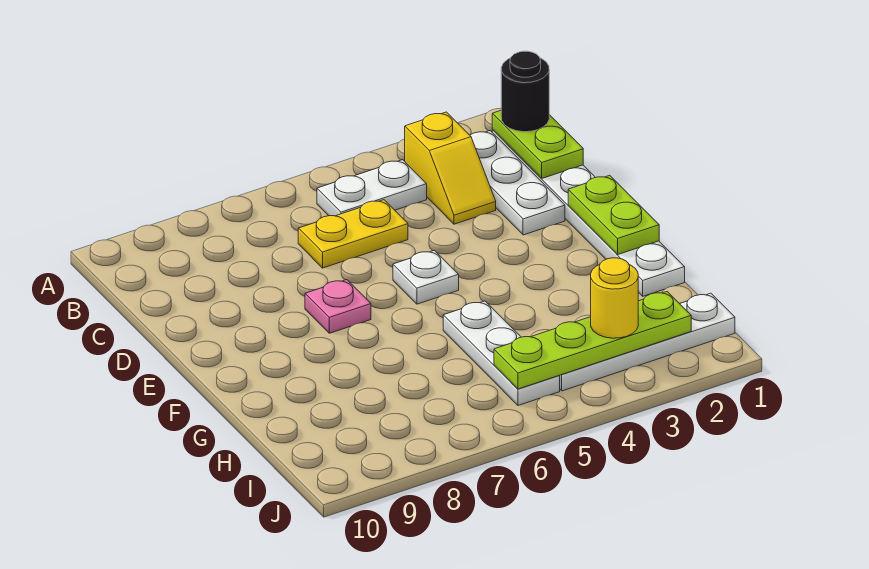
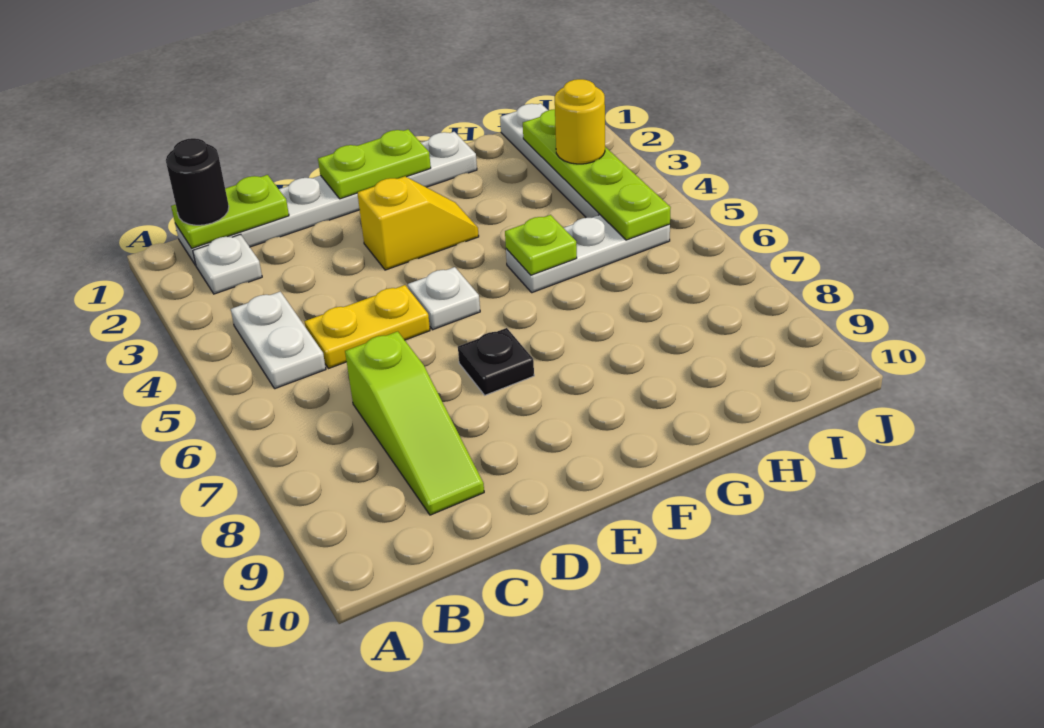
white 1x3 plate [470,131,565,235] -> white 1x1 plate [193,234,262,294]
yellow 1x2 slope [405,112,496,224] -> yellow 1x2 slope moved to [357,176,479,270]
yellow 1x2 plate [298,200,408,268] -> yellow 1x2 plate turned to [304,285,430,369]
none -> lime 1x3 slope [345,331,484,515]
pink 1x1 plate [305,280,371,333] -> black 1x1 plate [458,328,534,395]
none -> lime 1x1 plate [505,215,577,275]

